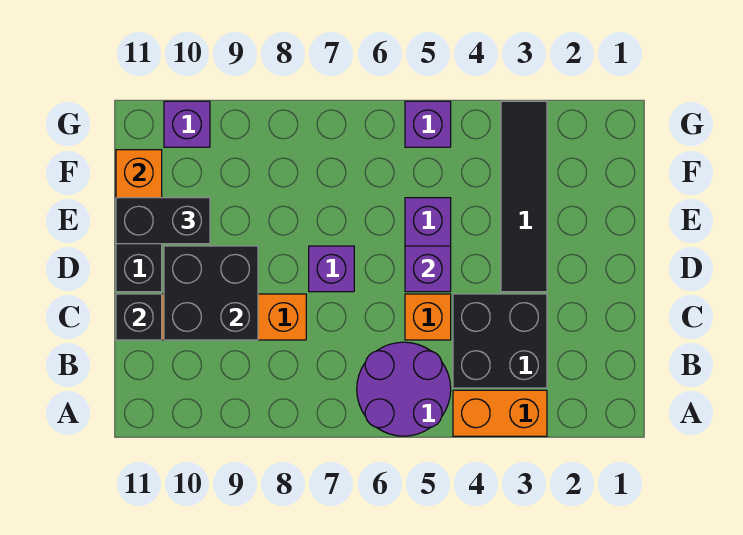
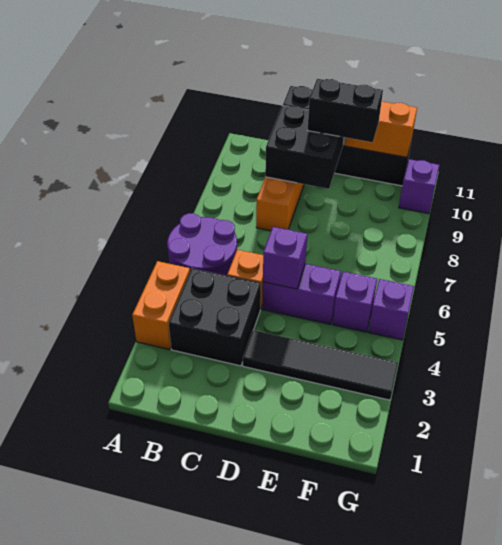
purple 1x1 brick [309,246,354,292] -> purple 1x1 brick moved to [333,272,377,332]
black 1x2 brick [116,198,210,244] -> black 1x2 brick turned to [308,79,383,142]

